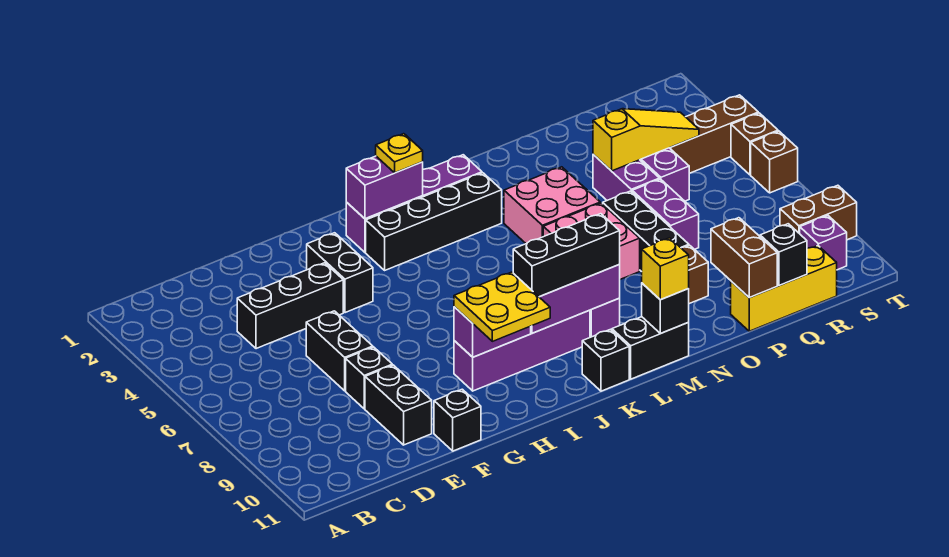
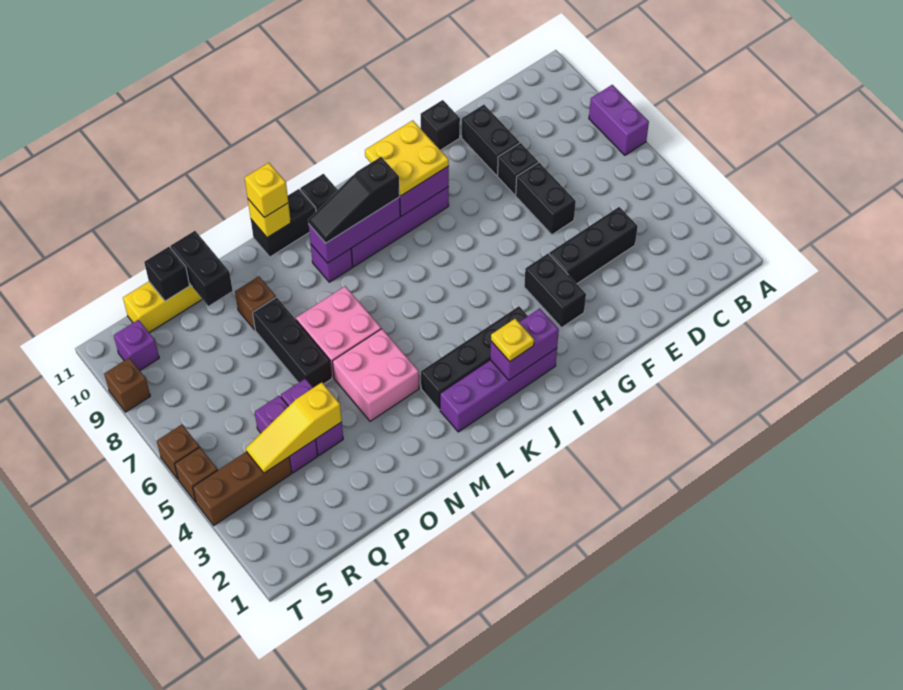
black 1x3 brick [513,214,620,297] -> black 1x3 slope [308,157,400,243]
black 1x1 brick [642,283,689,333] -> yellow 1x1 brick [248,199,291,238]
purple 1x2 brick [632,179,699,249] -> purple 1x2 brick moved to [589,85,649,155]
brown 1x2 brick [711,218,777,298] -> black 1x2 brick [171,231,233,306]
brown 1x2 brick [780,185,857,240] -> brown 1x1 brick [104,358,150,412]

